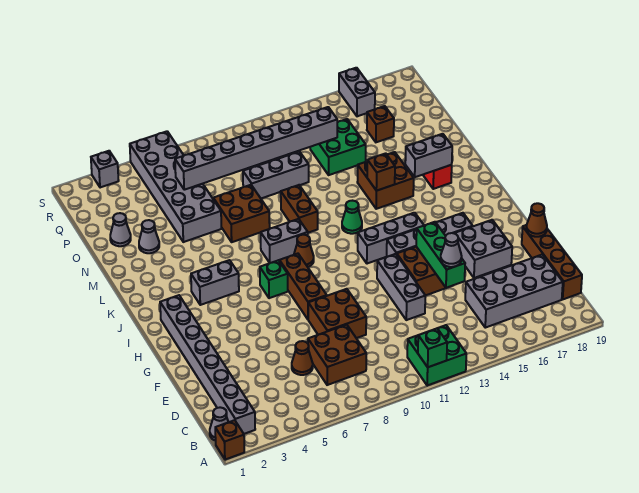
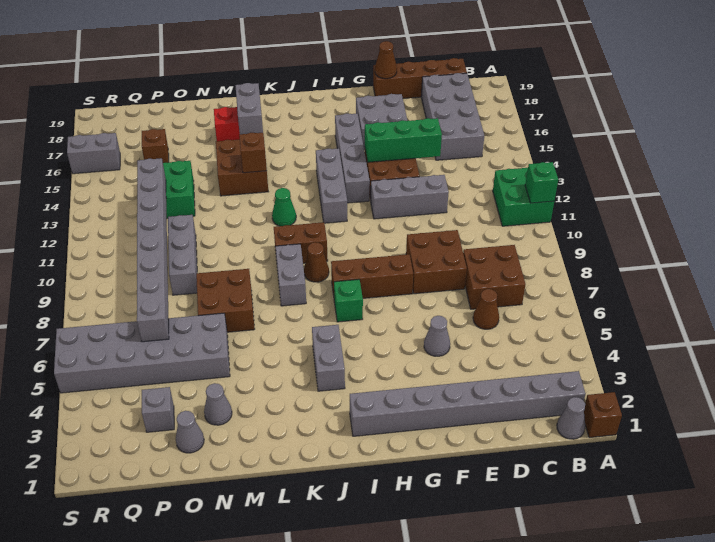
grey 1x1 cone [441,233,462,267] -> grey 1x1 cone moved to [424,316,450,356]
brown 1x2 brick [281,185,318,233] -> brown 1x2 brick moved to [274,222,328,263]
grey 1x1 brick [91,151,119,188] -> grey 1x1 brick moved to [142,387,174,432]

